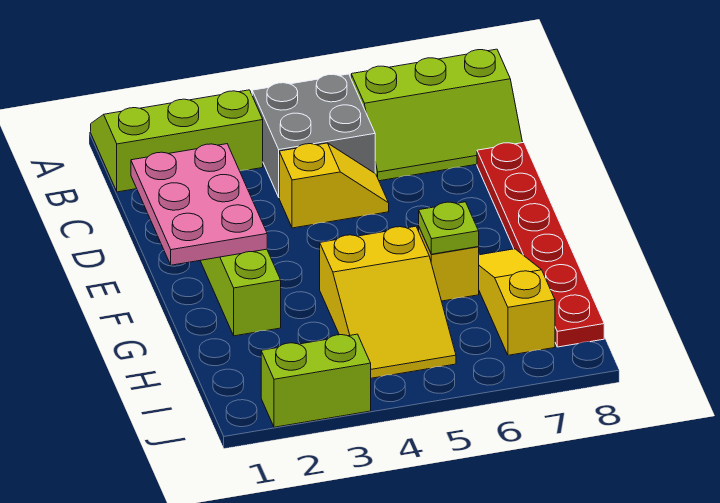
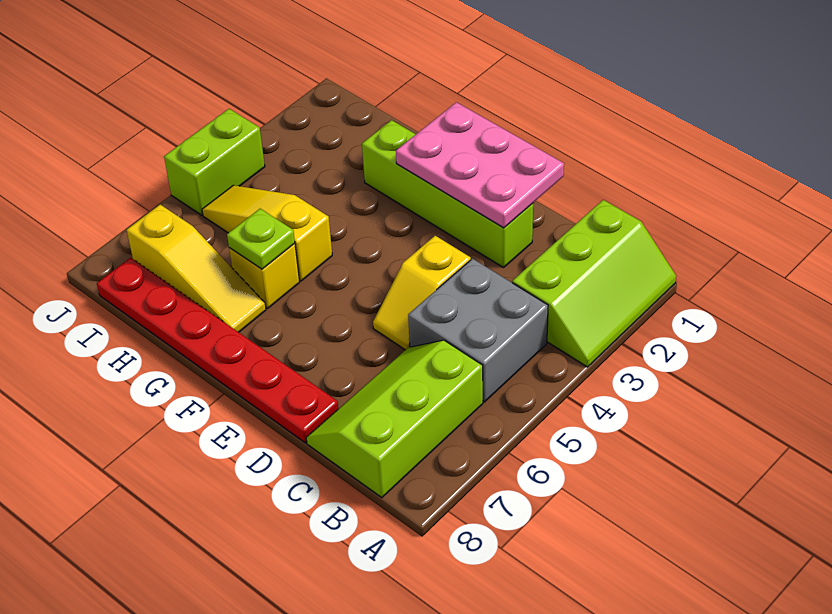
yellow 2x3 slope [320,226,456,378] -> yellow 1x3 slope [202,185,332,281]
lime 1x2 brick [261,334,371,427] -> lime 1x2 brick moved to [164,109,265,215]

